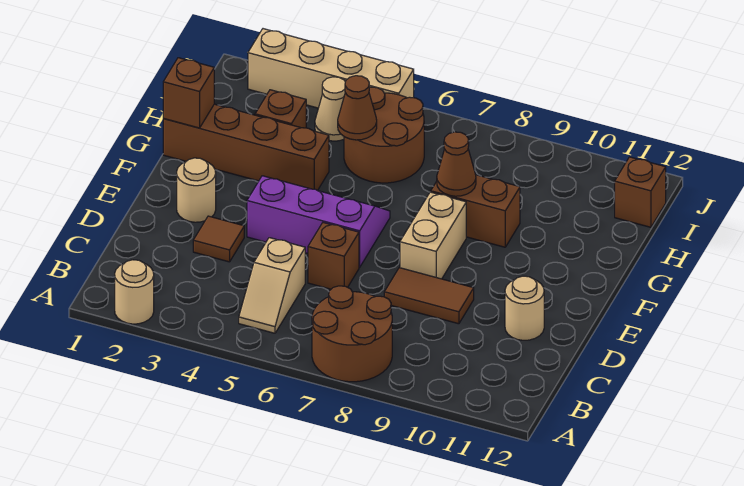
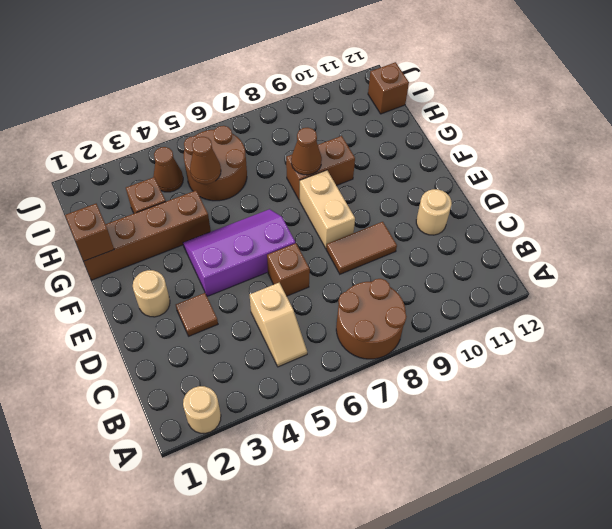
tan 1x1 cone [315,77,345,141] -> brown 1x1 cone [153,147,183,192]
tan 1x4 brick [248,29,414,108] -> none

